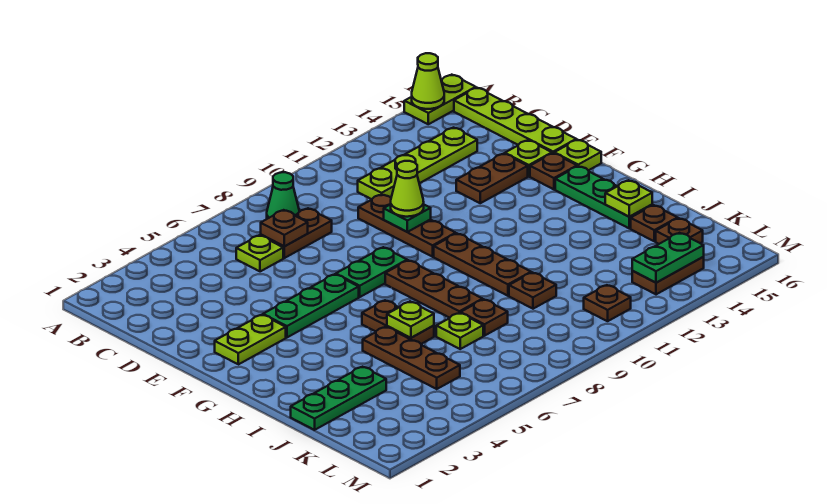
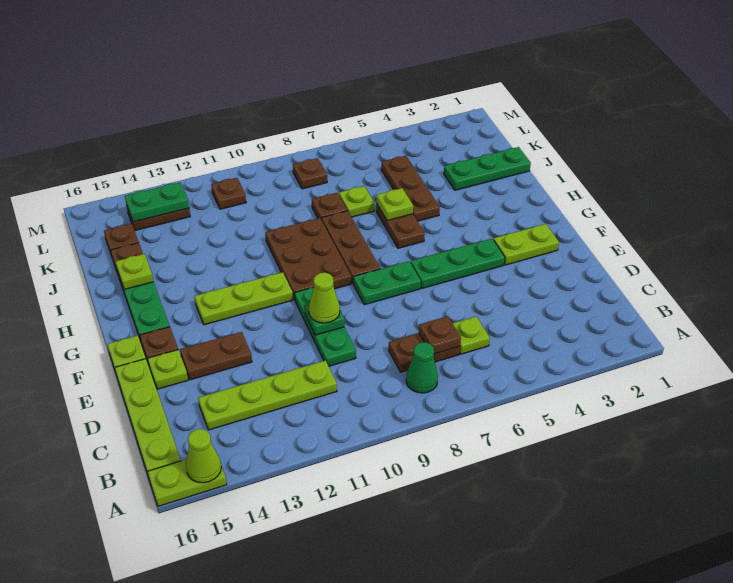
brown 1x3 plate [358,194,456,257] -> green 1x3 plate [295,288,356,366]
brown 1x3 plate [434,234,531,296] -> brown 2x3 plate [265,218,351,300]
none -> lime 1x3 plate [194,272,293,325]
brown 1x1 plate [509,272,556,309] -> brown 1x1 plate moved to [293,158,327,189]

